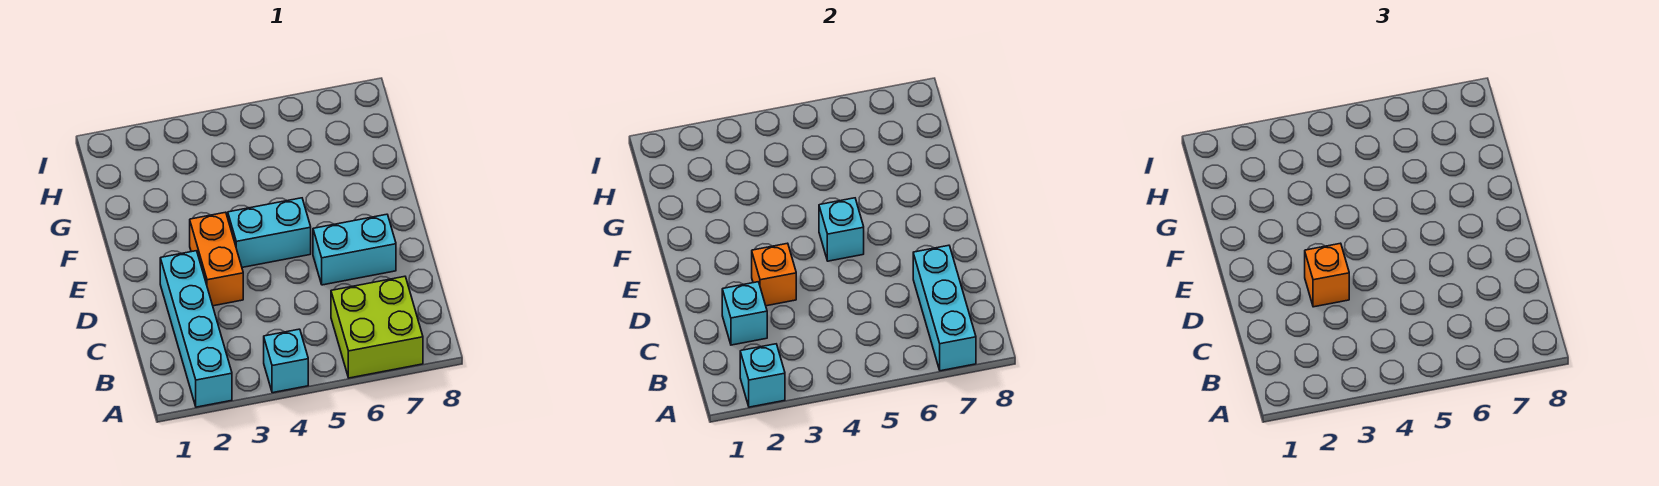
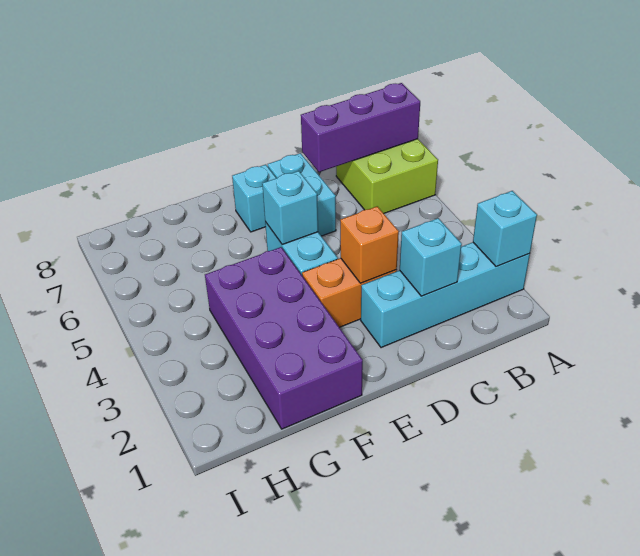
cyan 1x1 brick [264,329,308,393] -> cyan 1x1 brick moved to [232,165,276,232]
cyan 1x3 brick [913,245,976,371] -> purple 1x3 brick [301,83,420,172]
orange 1x1 brick [1305,243,1349,307] -> none
none -> purple 2x4 brick [205,247,363,429]

